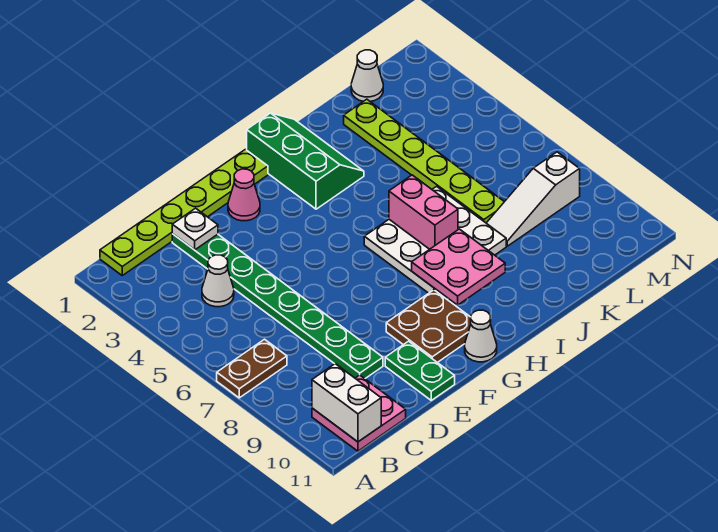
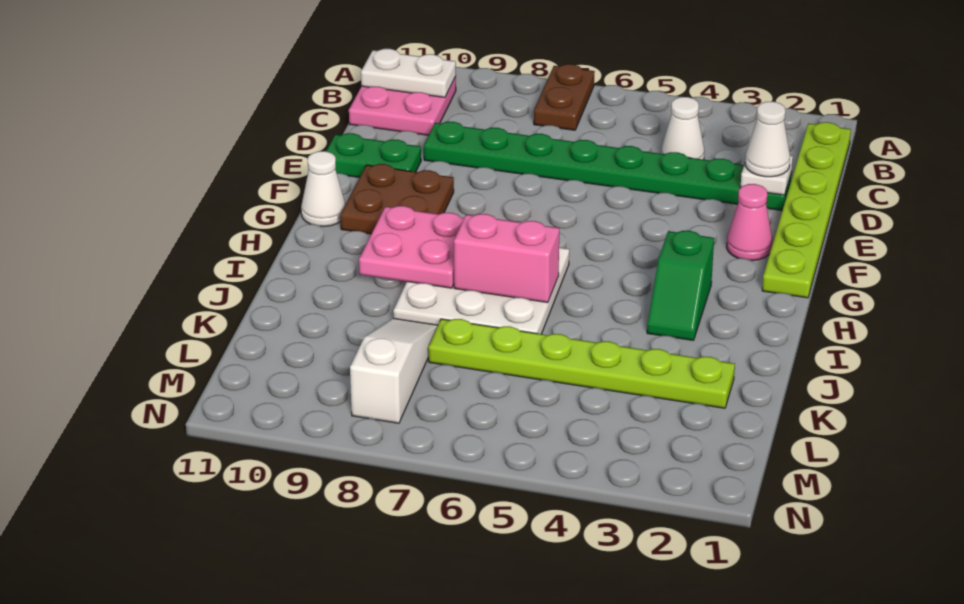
white 1x2 brick [312,364,381,442] -> white 1x2 plate [361,49,456,97]
green 2x3 slope [247,113,364,209] -> green 1x2 slope [647,231,714,340]
white 1x1 cone [351,50,383,102] -> white 1x1 cone moved to [745,102,790,177]

